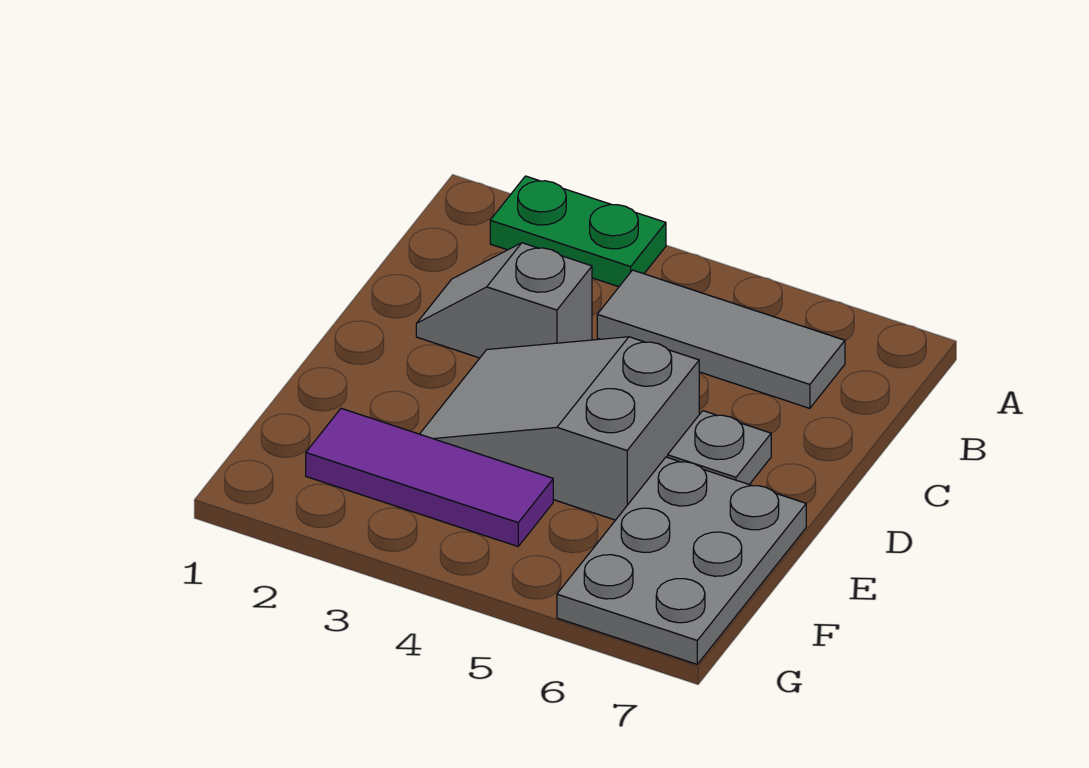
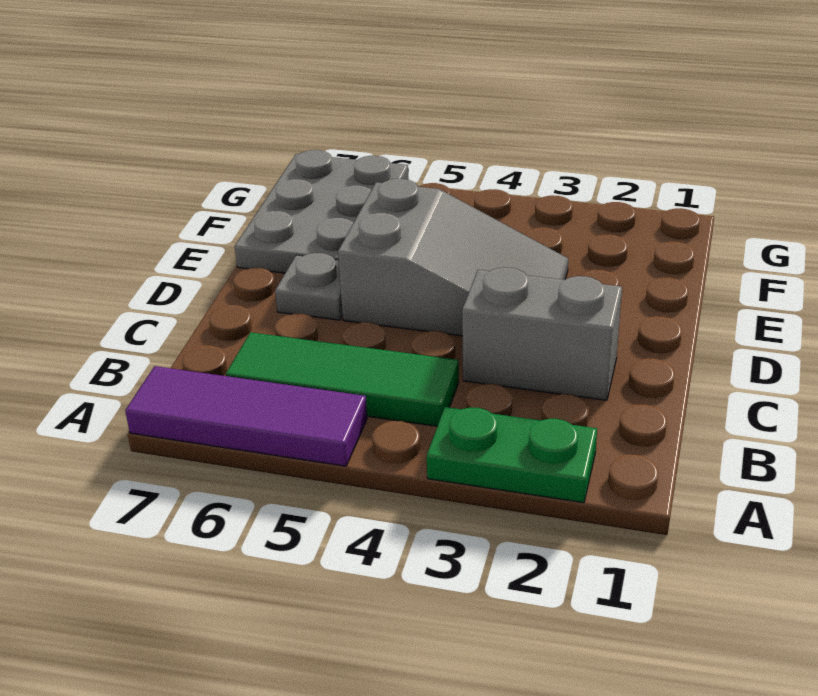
grey 1x3 tile [597,270,845,408] -> green 1x3 tile [226,332,459,426]
grey 1x2 slope [416,243,592,358] -> grey 1x2 brick [462,267,622,400]
purple 1x3 tile [306,408,553,546] -> purple 1x3 tile moved to [125,366,367,466]

